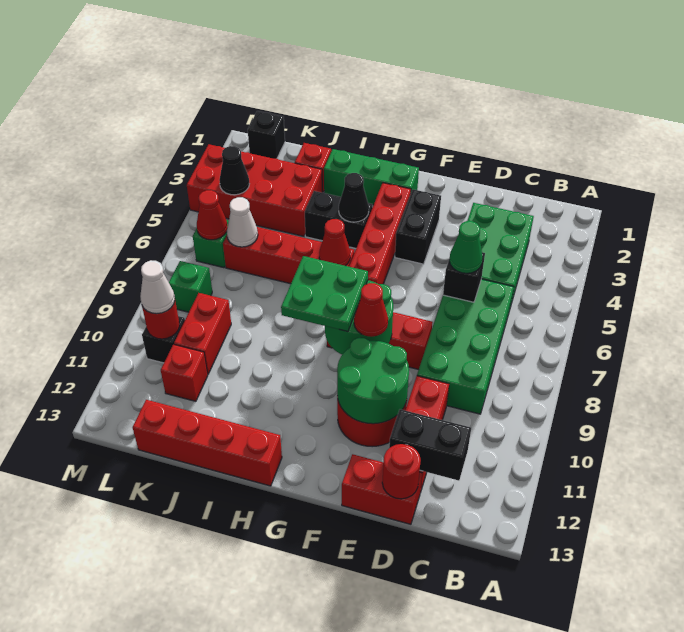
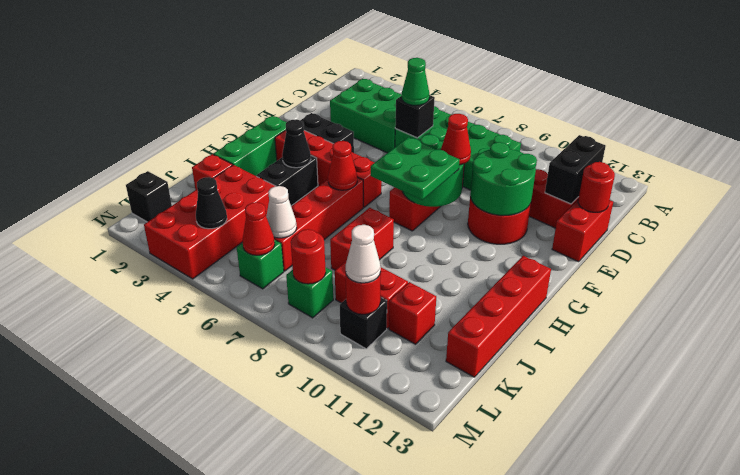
none -> red 1x2 brick [330,208,394,270]
none -> red 1x1 round brick [291,229,326,284]

